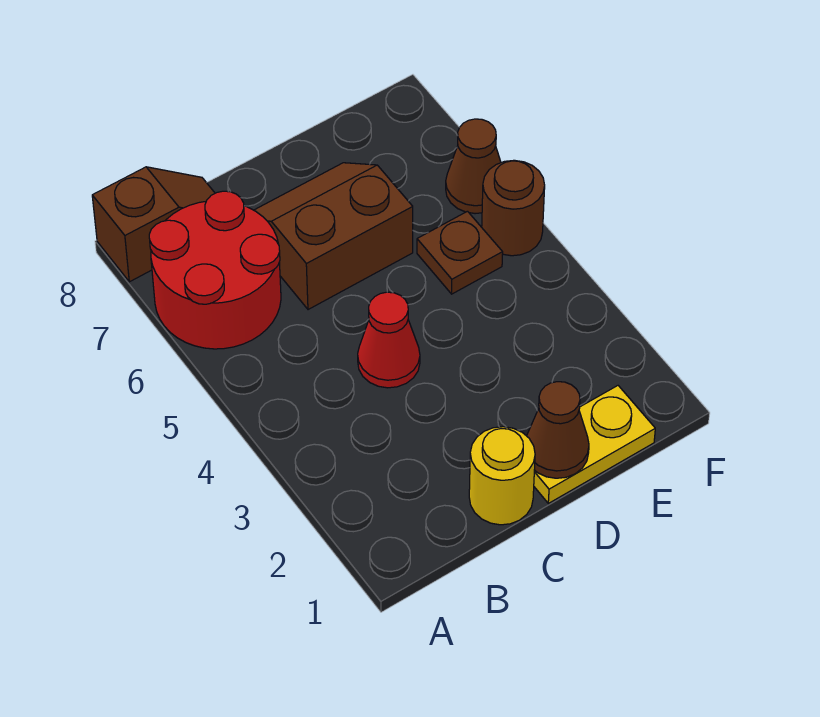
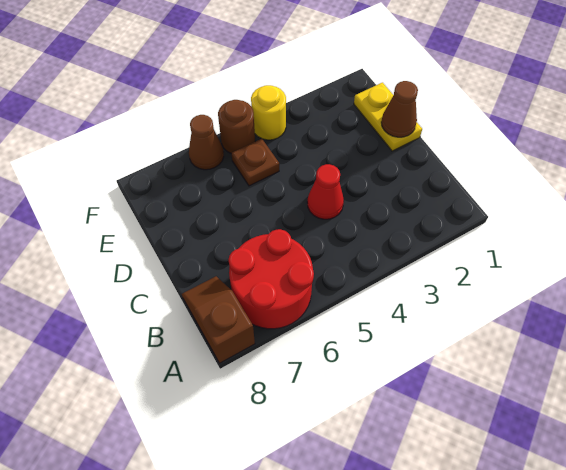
yellow 1x1 round brick [469,427,535,525] -> yellow 1x1 round brick moved to [251,85,286,140]
brown 2x2 slope [254,163,413,310] -> none

